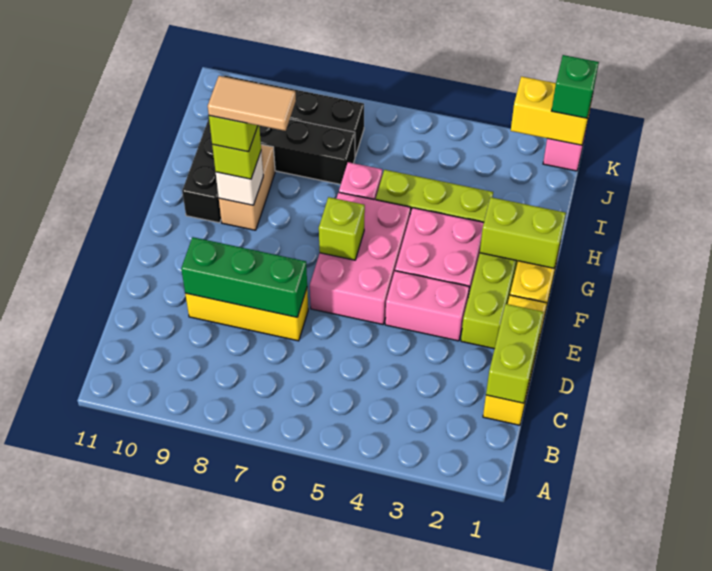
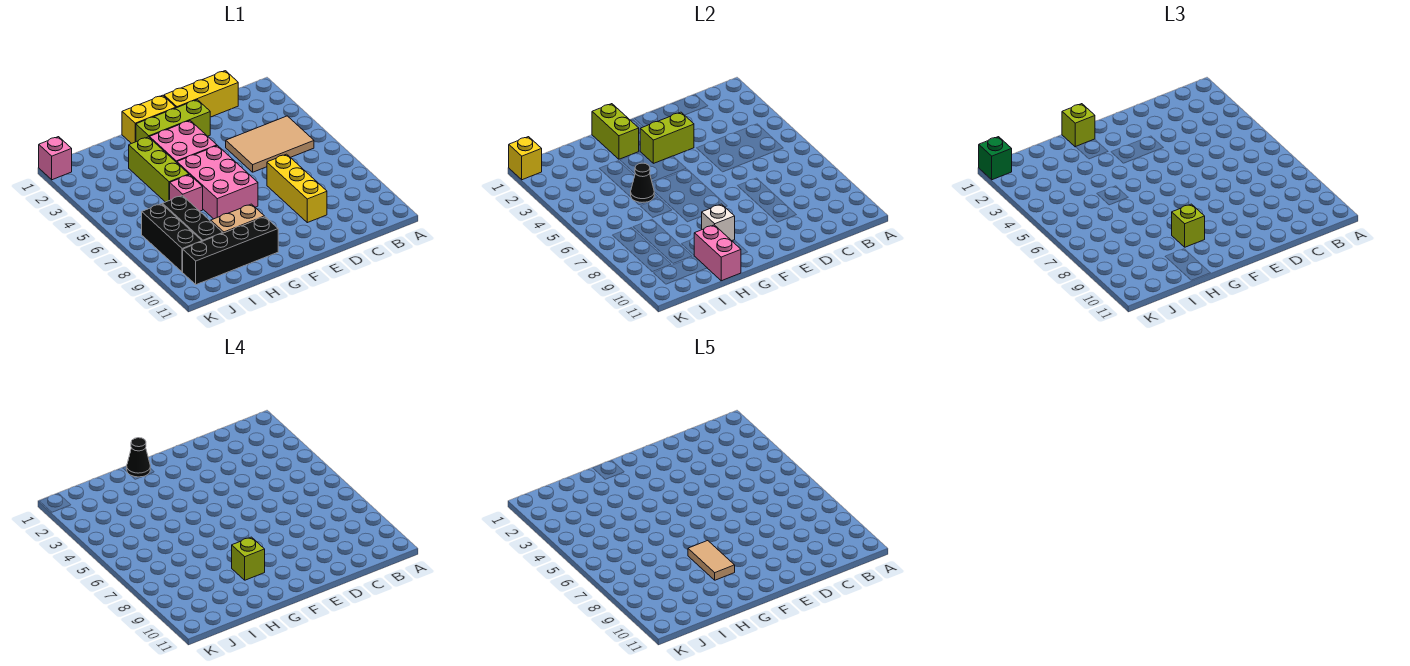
none -> tan 2x3 tile [226,116,314,172]
lime 1x2 brick [486,304,543,403] -> lime 1x2 brick moved to [640,112,694,163]
green 1x3 brick [181,237,307,317] -> none
pink 1x2 brick [385,271,469,341] -> pink 1x2 brick moved to [694,225,741,281]
pink 2x3 brick [310,192,411,324] -> pink 2x3 brick turned to [177,146,258,219]
lime 1x1 brick [319,197,365,260] -> lime 1x1 brick moved to [1062,104,1095,147]
none -> black 1x1 cone [127,438,150,477]
none -> black 1x1 cone [631,163,654,202]
yellow 1x2 brick [511,76,593,145] -> yellow 1x1 brick [509,137,542,180]

